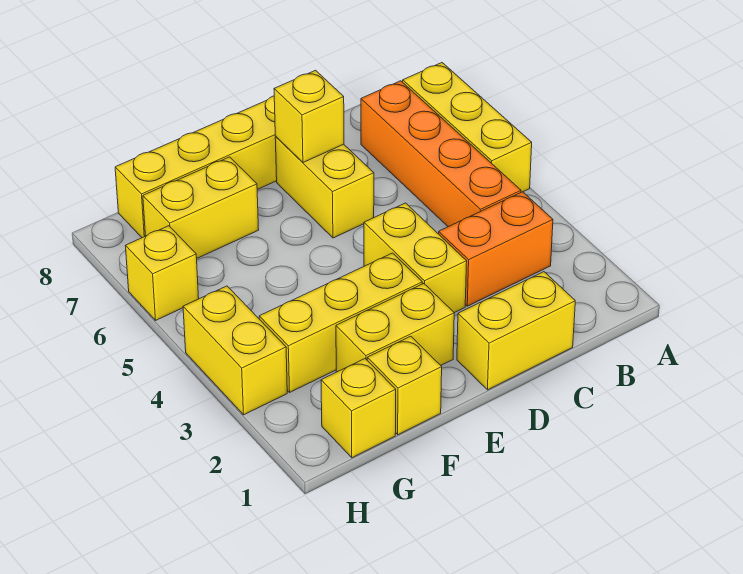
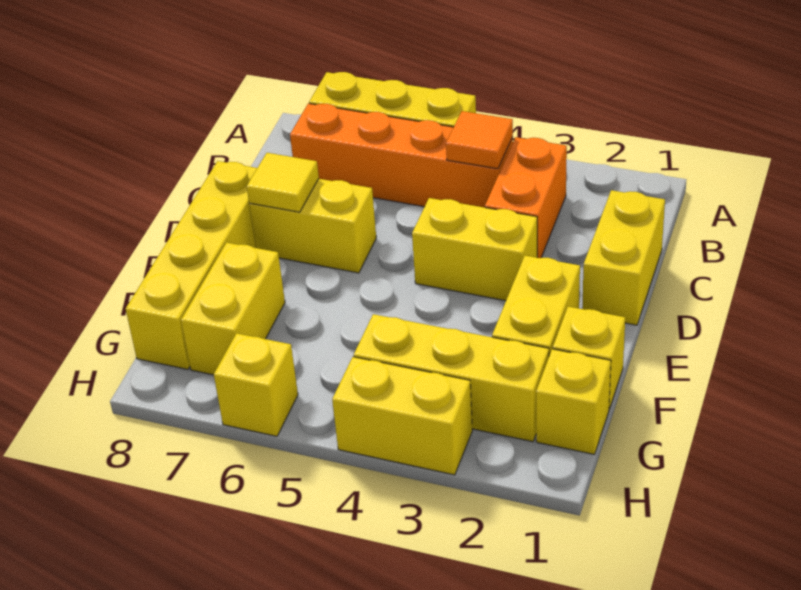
none -> orange 1x1 tile [446,111,513,169]
yellow 1x1 brick [274,70,344,162] -> yellow 1x1 tile [247,153,319,212]
yellow 1x3 brick [259,253,422,392] -> yellow 1x3 brick turned to [354,314,549,442]

